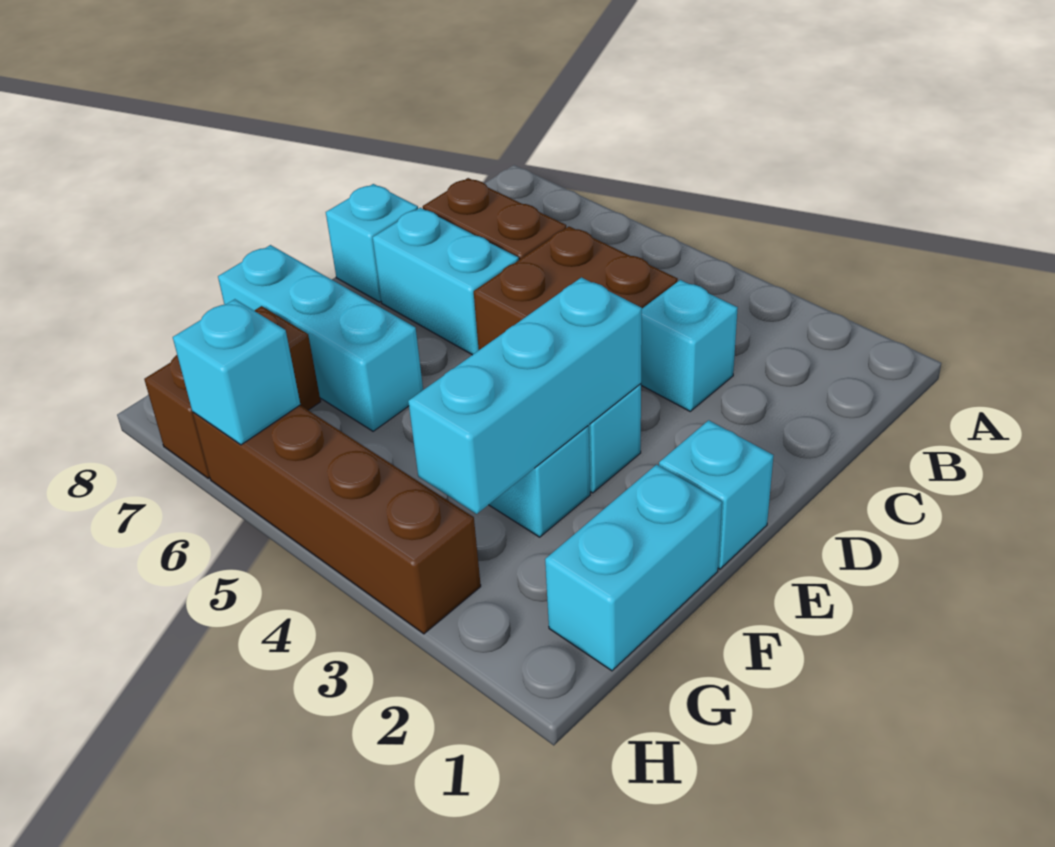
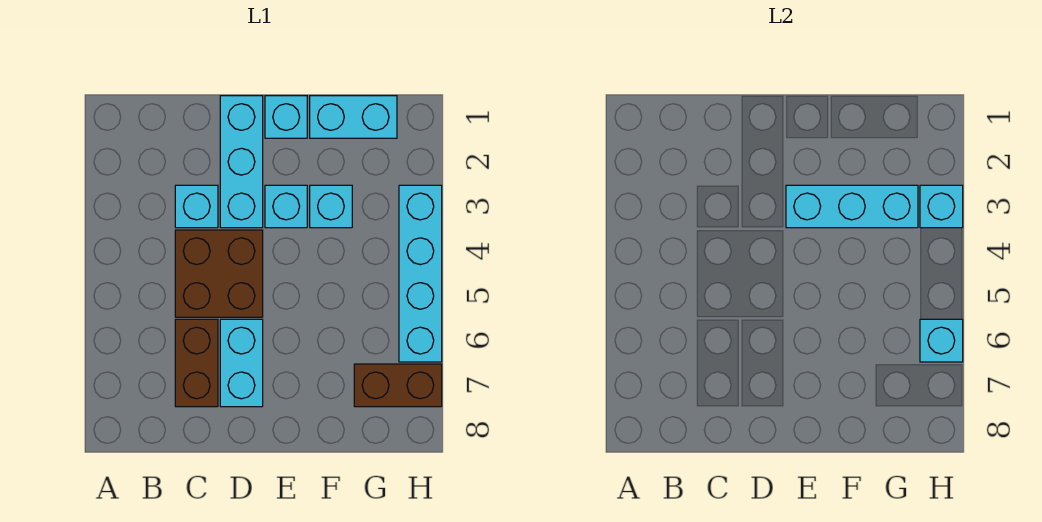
cyan 1x1 brick [326,184,418,302] -> cyan 1x1 brick moved to [920,185,963,228]
cyan 1x3 brick [218,245,423,431] -> cyan 1x3 brick moved to [220,96,263,228]
brown 1x4 brick [193,405,481,634] -> cyan 1x4 brick [399,185,442,362]

